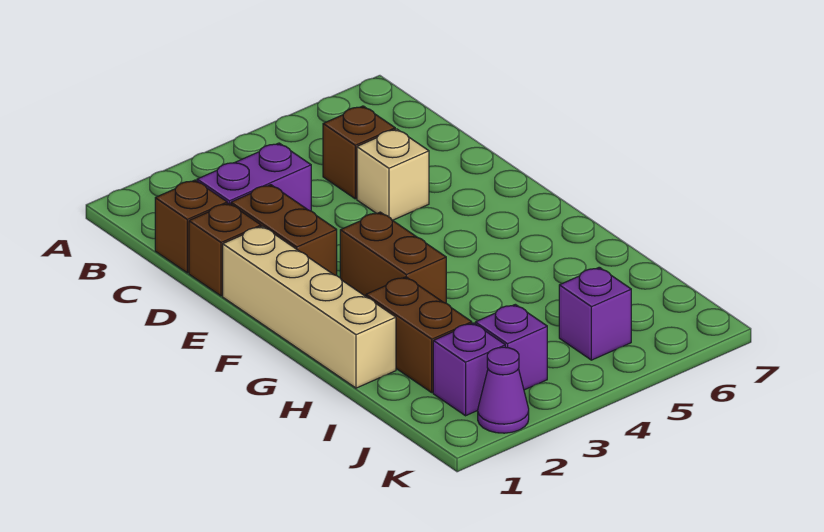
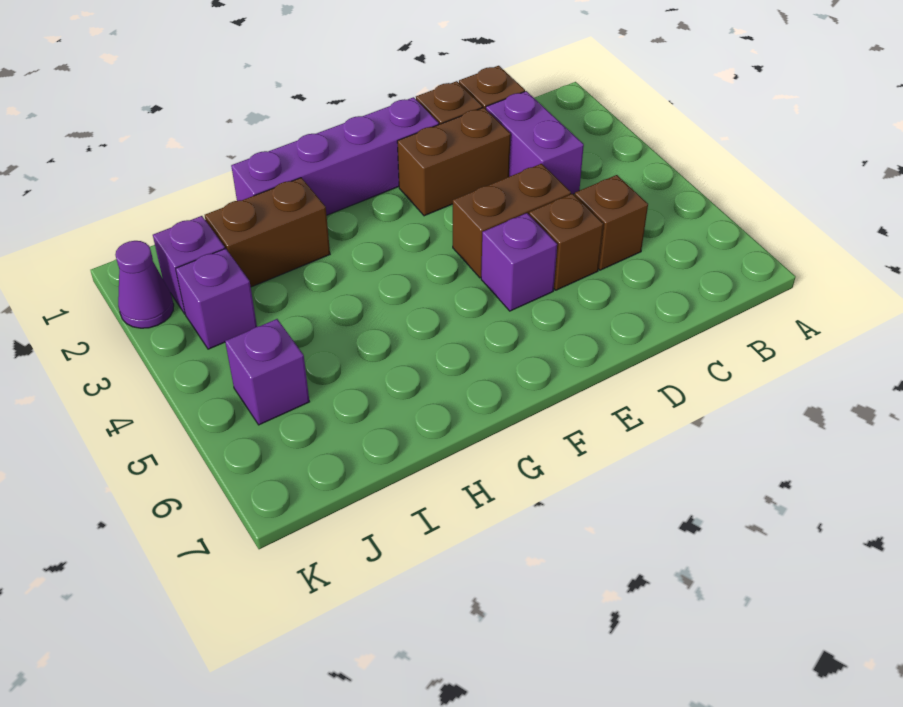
tan 1x1 brick [357,129,429,220] -> brown 1x1 brick [529,194,603,290]
tan 1x4 brick [223,226,396,388] -> purple 1x4 brick [231,97,439,215]
none -> purple 1x1 brick [481,213,557,311]
brown 1x2 brick [340,212,446,303] -> brown 1x2 brick moved to [453,164,571,278]

